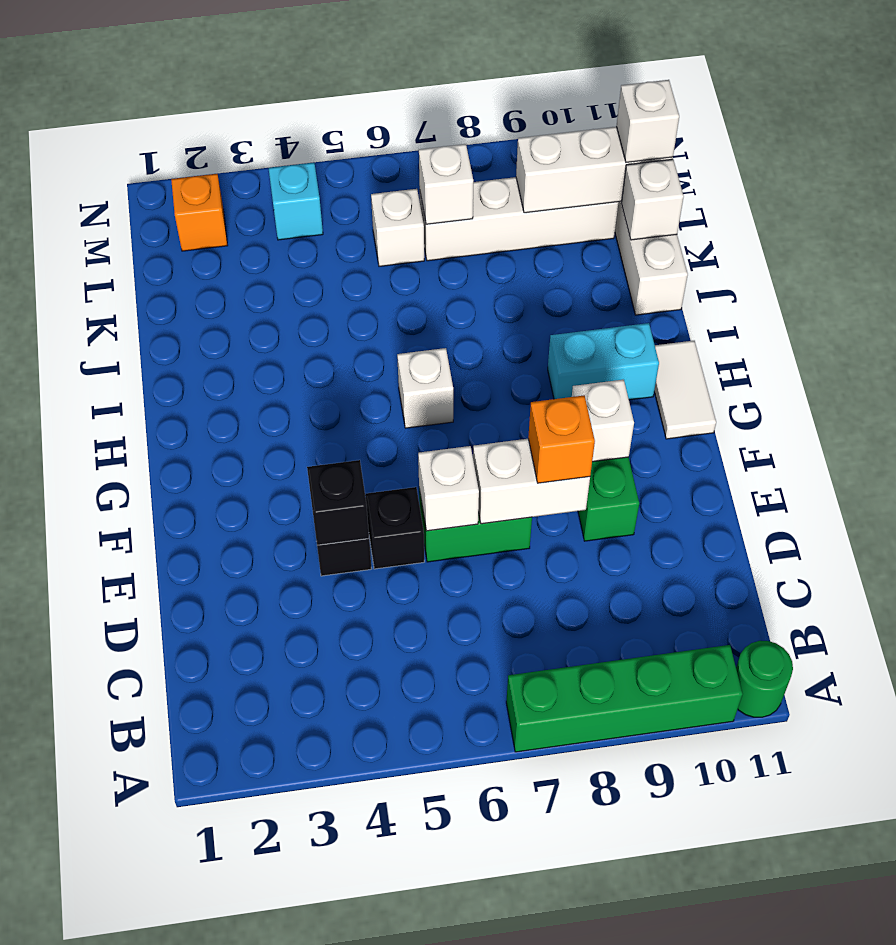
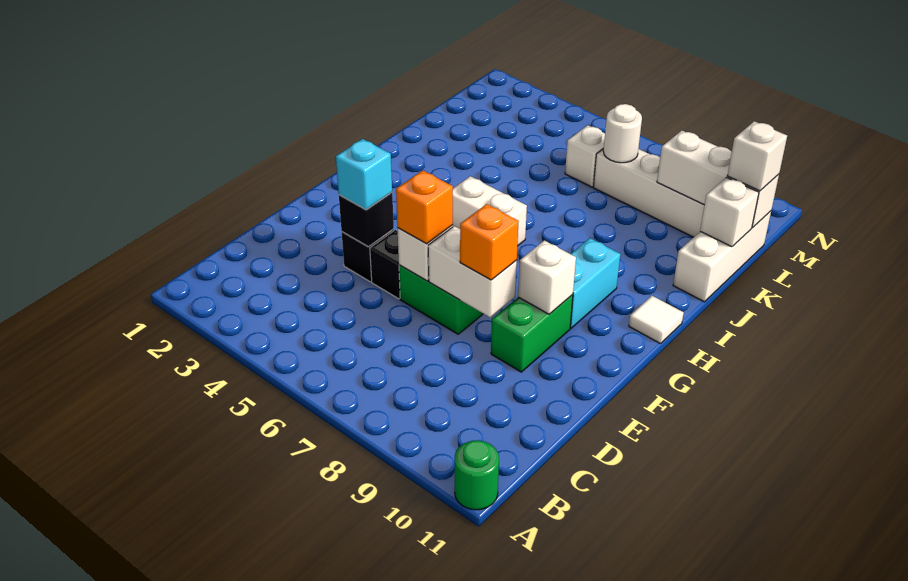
green 1x4 brick [506,645,743,752] -> none
white 1x2 tile [654,341,716,439] -> white 1x1 tile [629,296,684,344]
white 1x1 brick [397,348,453,428] -> white 1x2 brick [453,176,527,246]
cyan 1x2 brick [548,323,659,400] -> cyan 1x2 brick turned to [570,238,620,328]
white 1x1 brick [419,144,473,224] -> white 1x1 round brick [603,104,642,163]
orange 1x1 brick [171,174,228,251] -> orange 1x1 brick moved to [396,170,453,244]
cyan 1x1 brick [269,163,323,240] -> cyan 1x1 brick moved to [336,139,392,210]

